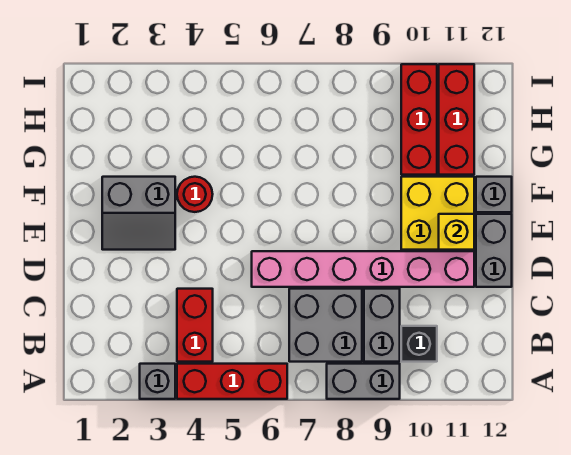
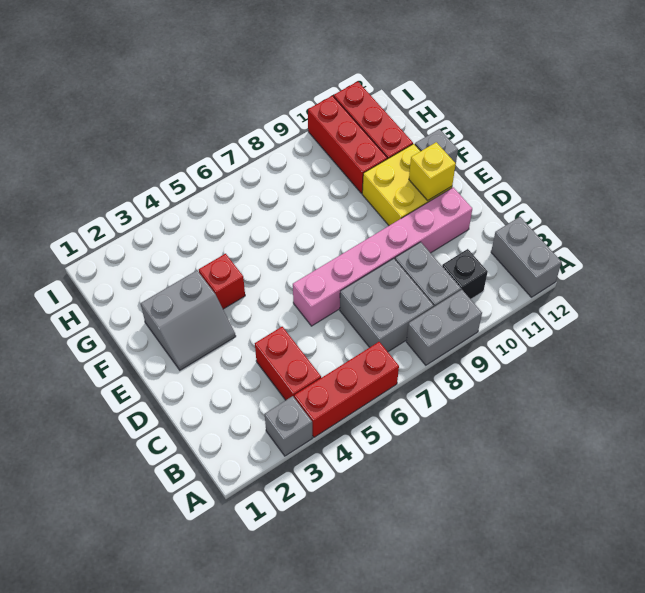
grey 1x2 brick [476,214,512,287] -> grey 1x2 brick moved to [491,217,562,297]
red 1x1 round brick [177,177,213,212] -> red 1x1 brick [199,254,245,309]

